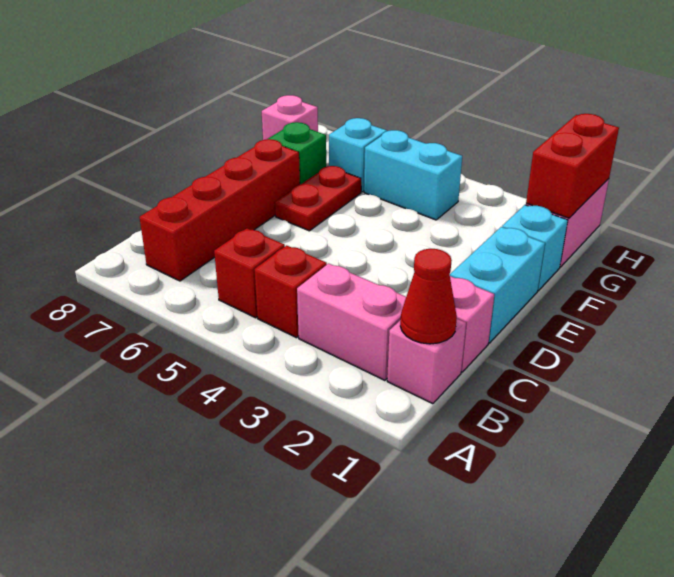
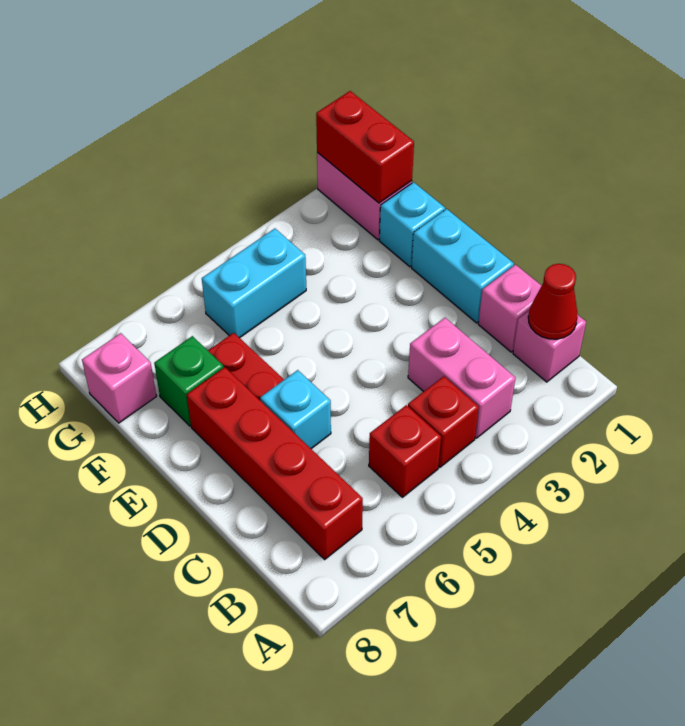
pink 1x2 brick [297,263,406,380] -> pink 1x2 brick turned to [408,318,516,438]
cyan 1x1 brick [329,118,387,192] -> cyan 1x1 brick moved to [260,370,331,449]

